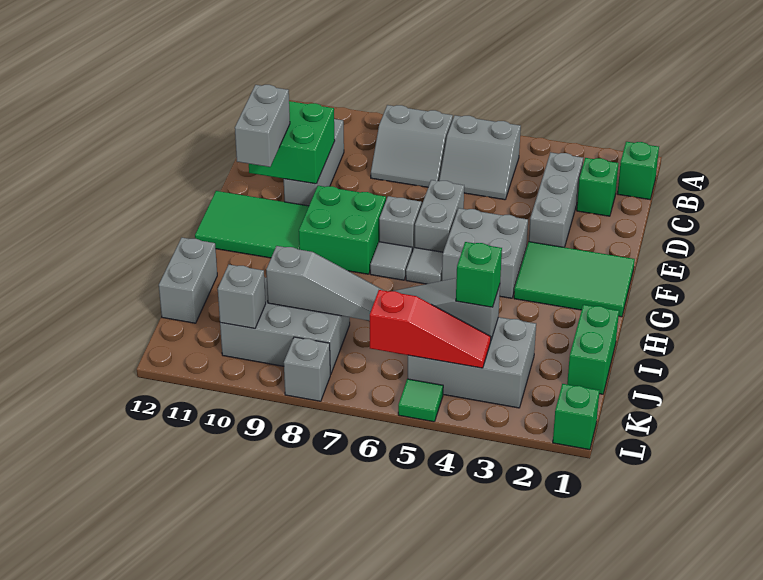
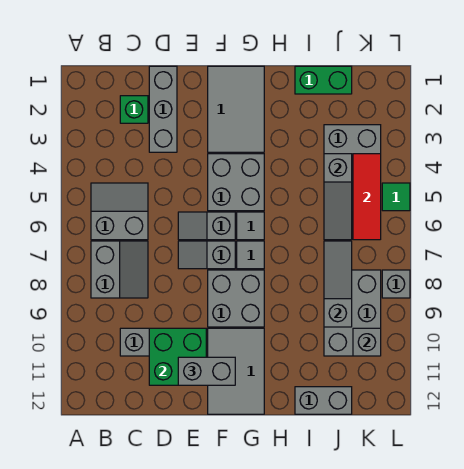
green 1x1 brick [617,142,659,199] -> none
grey 2x2 slope [439,115,521,200] -> grey 2x2 slope turned to [91,183,148,240]
grey 1x3 brick [529,152,583,247] -> grey 1x3 brick turned to [149,66,177,152]
grey 1x2 brick [415,180,464,252] -> grey 1x2 slope [178,212,235,240]
green 2x3 tile [514,242,635,317] -> grey 2x3 tile [208,66,264,152]
green 2x2 brick [299,186,386,274] -> grey 2x2 brick [208,270,264,327]
green 2x3 tile [195,191,309,258] -> grey 2x3 tile [208,328,264,414]
green 1x1 brick [456,242,502,307] -> none
red 1x3 slope [370,290,491,368] -> red 1x3 tile [353,154,381,240]
green 1x1 brick [553,384,600,450] -> none

